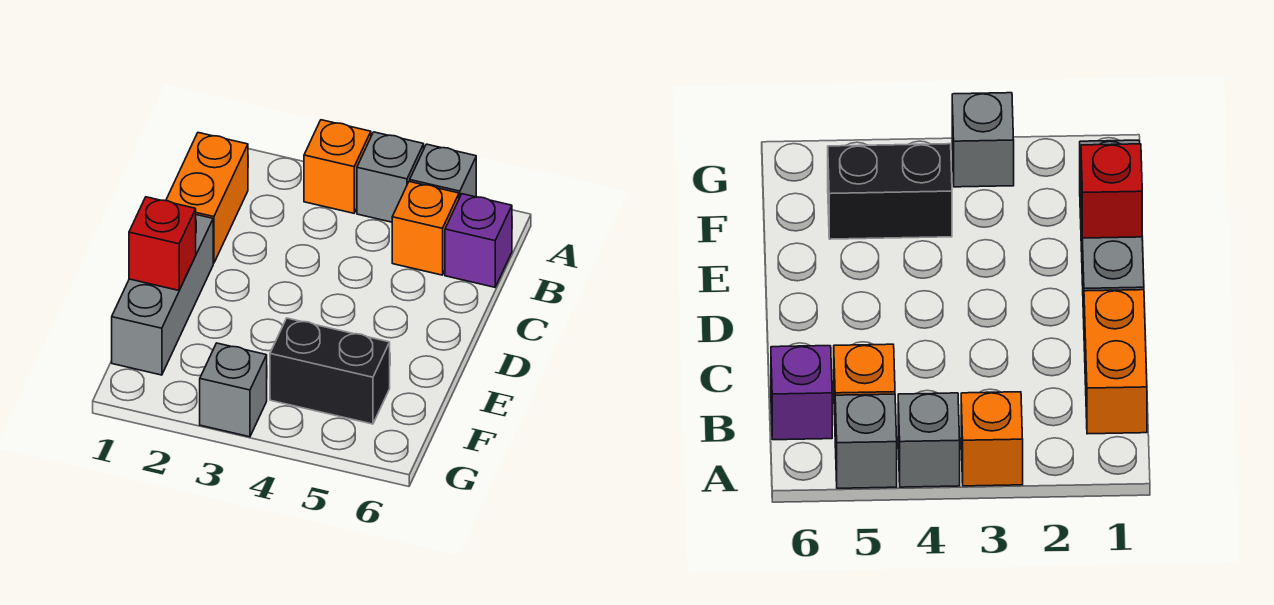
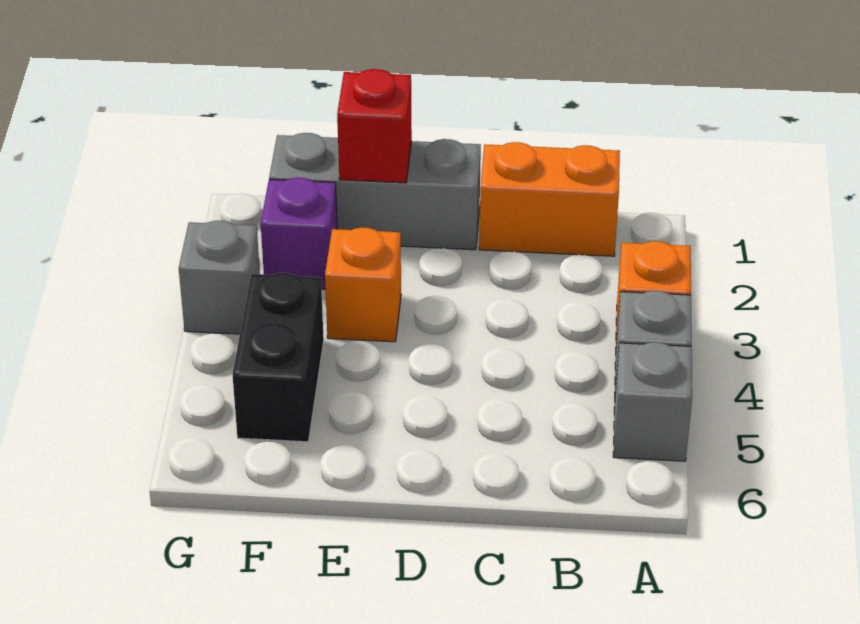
orange 1x1 brick [392,181,459,275] -> orange 1x1 brick moved to [325,227,401,342]
purple 1x1 brick [445,194,512,287] -> purple 1x1 brick moved to [261,177,337,289]

